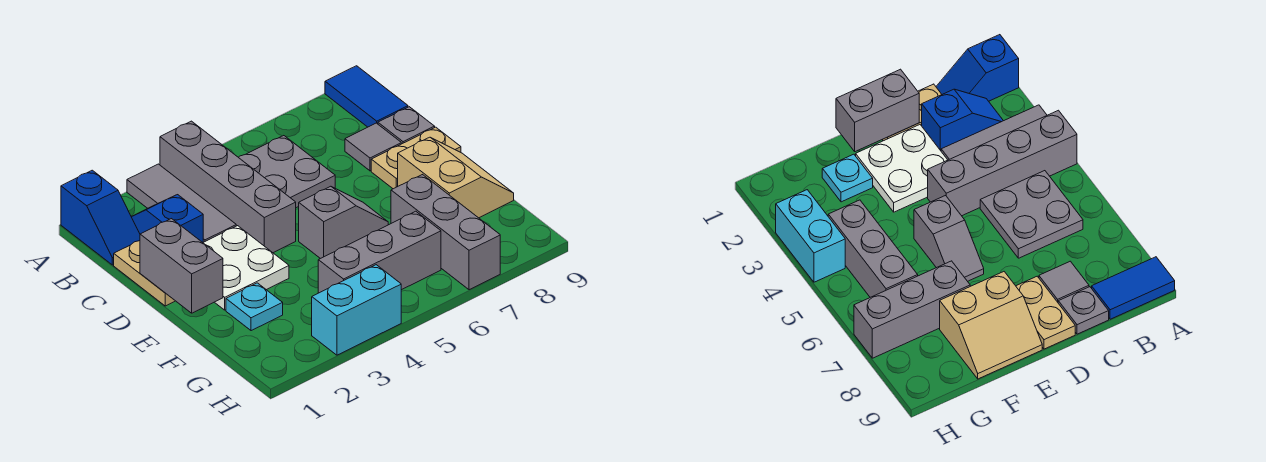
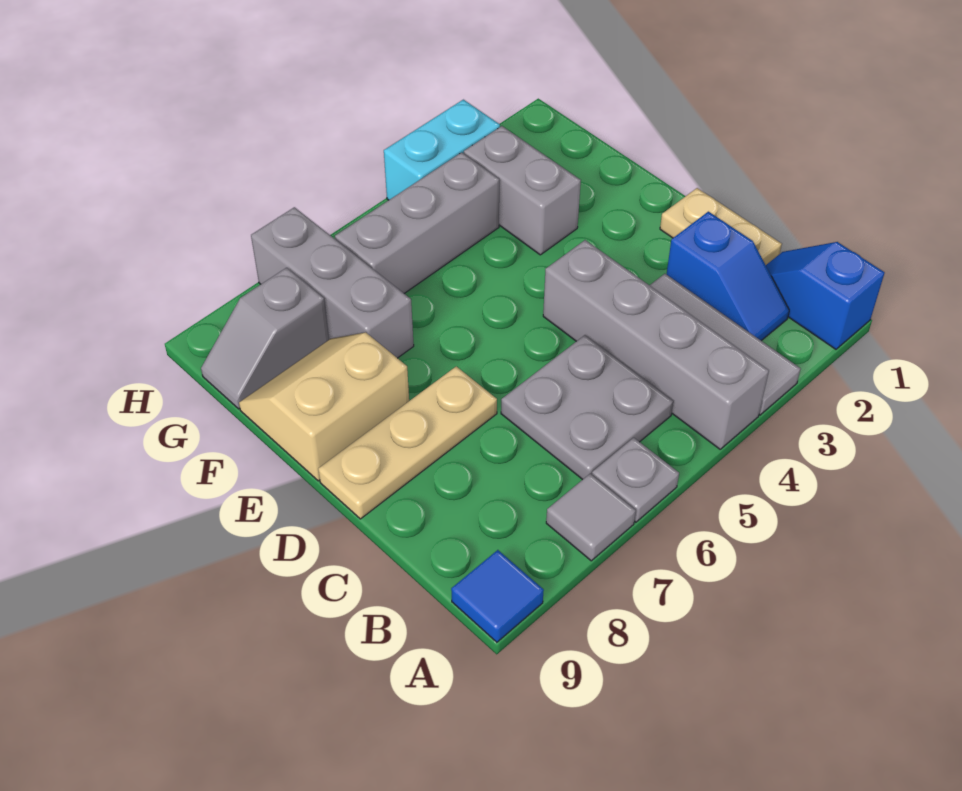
blue 1x2 tile [325,66,408,127] -> blue 1x1 tile [451,550,544,642]
grey 1x1 tile [345,123,401,171] -> grey 1x1 tile moved to [546,474,636,561]
grey 1x1 plate [378,107,435,144] -> grey 1x1 plate moved to [592,438,679,522]
grey 1x2 brick [140,219,223,313] -> grey 1x2 brick moved to [464,126,581,255]
white 2x2 plate [203,226,289,310] -> none
tan 1x2 plate [371,127,461,189] -> tan 1x3 plate [318,366,497,519]
grey 1x2 slope [299,186,388,259] -> grey 1x2 slope moved to [201,268,329,409]
tan 2x2 slope [398,137,514,218] -> tan 2x2 slope turned to [239,333,409,481]
cyan 1x1 plate [226,283,283,331] -> none

